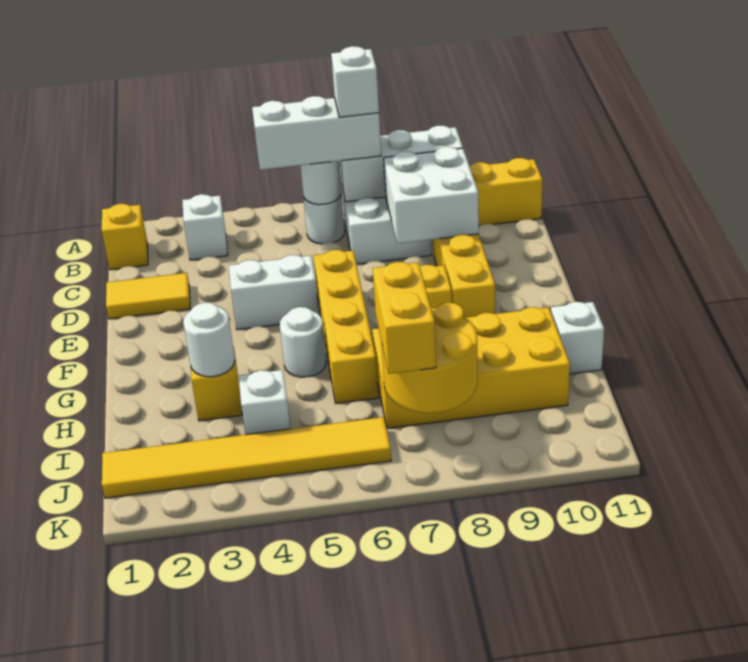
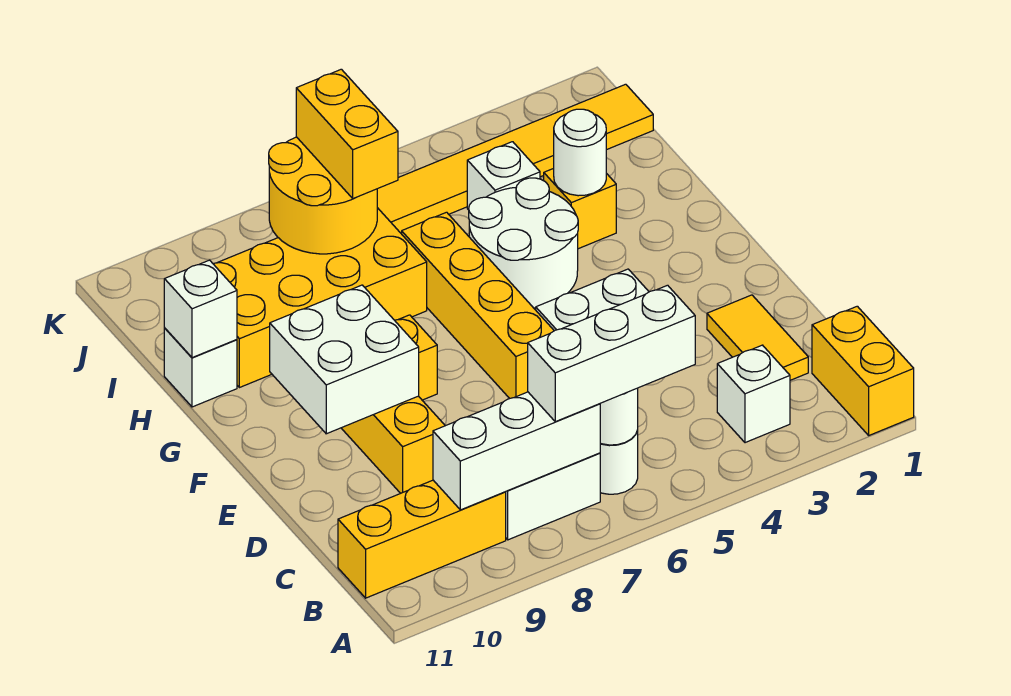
yellow 1x1 brick [102,204,148,270] -> yellow 1x2 brick [812,306,914,435]
white 1x1 brick [331,46,379,117] -> white 1x1 brick moved to [164,260,237,358]
white 2x2 brick [384,147,479,244] -> white 2x2 brick moved to [270,285,419,434]
yellow 1x2 tile [106,273,190,319] -> yellow 1x2 tile turned to [707,295,808,380]
white 1x1 round brick [280,307,326,377] -> white 2x2 round brick [469,178,578,308]

